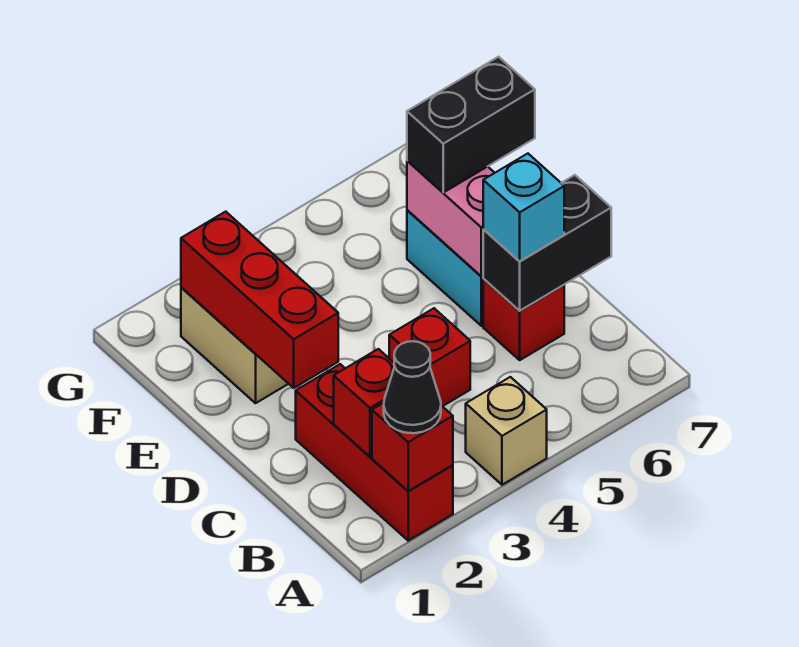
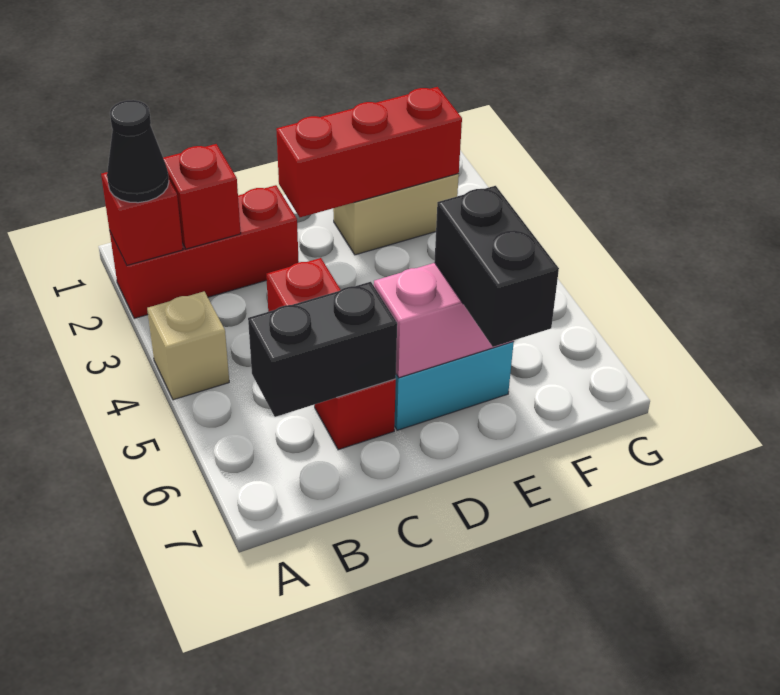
black 1x2 brick [483,175,611,311] -> black 1x2 brick turned to [248,282,397,417]
cyan 1x1 brick [483,154,564,261] -> none

